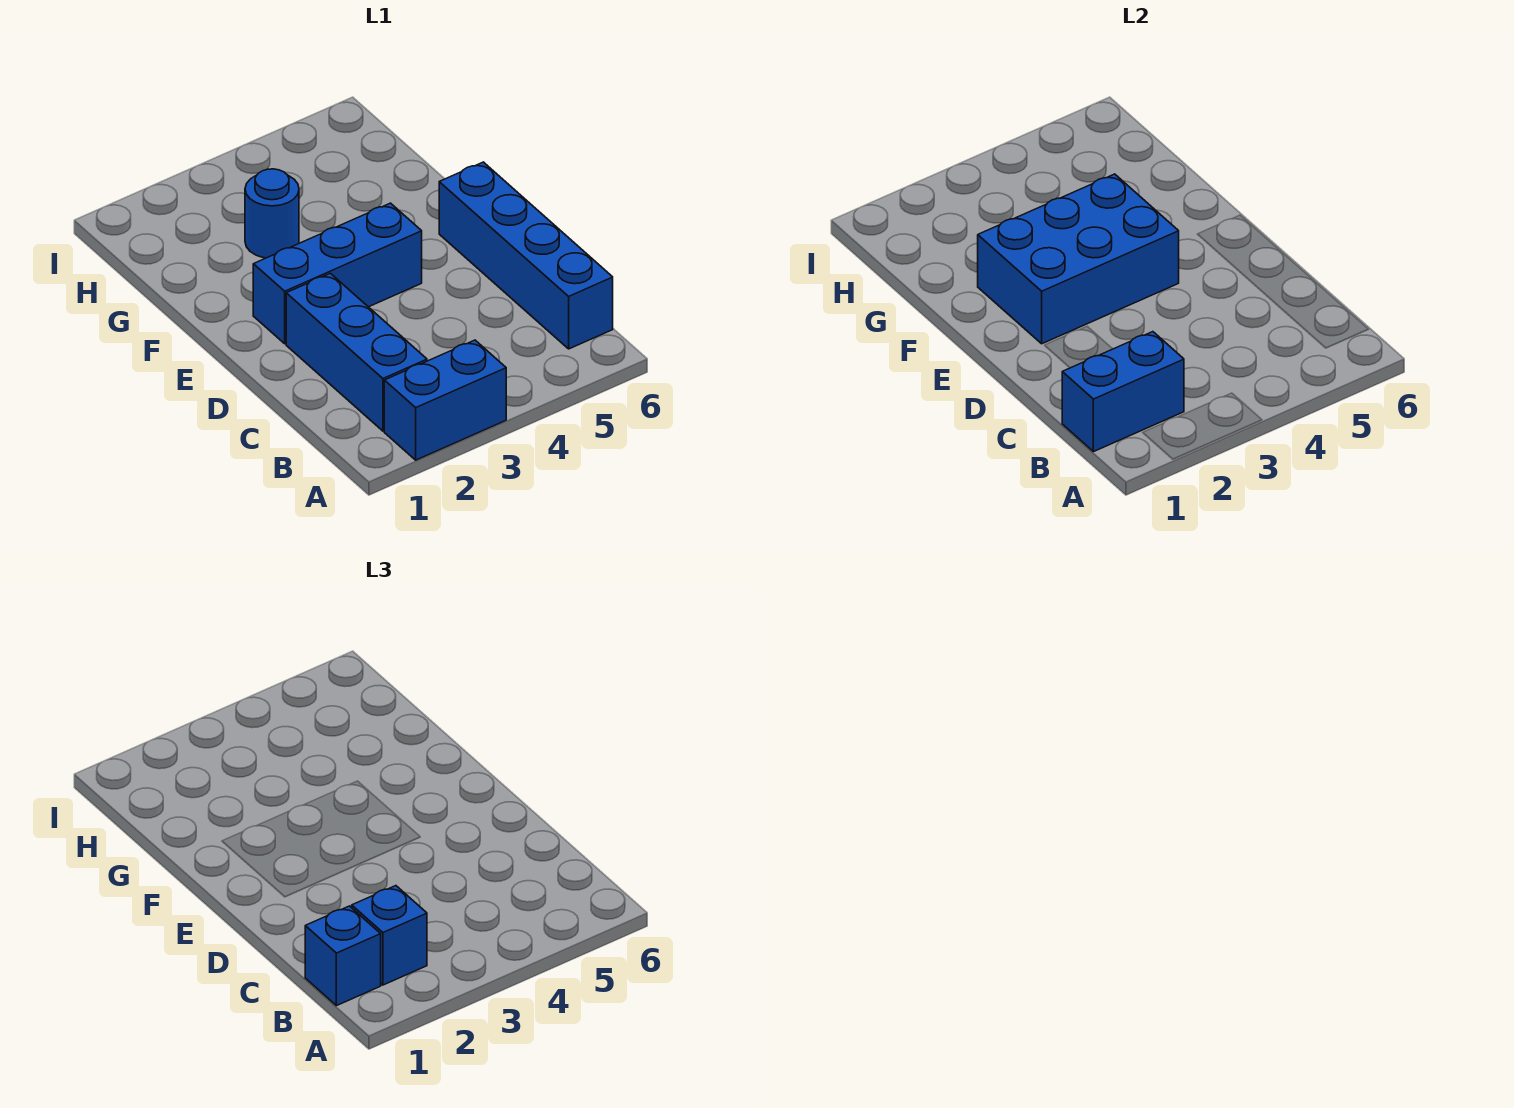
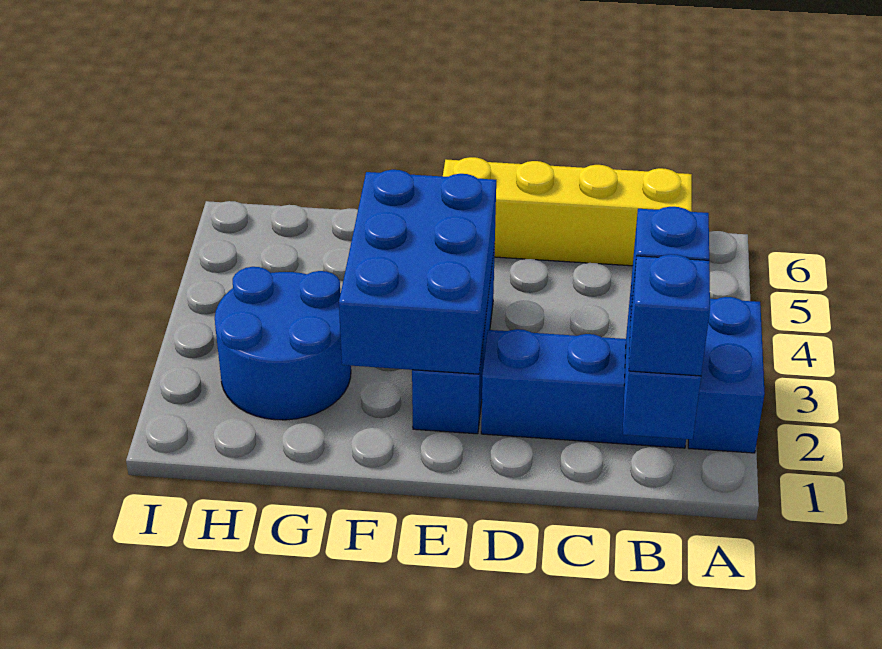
blue 1x4 brick [439,162,613,349] -> yellow 1x4 brick [443,157,692,266]
blue 1x1 round brick [245,169,299,258] -> blue 2x2 round brick [215,267,351,420]

